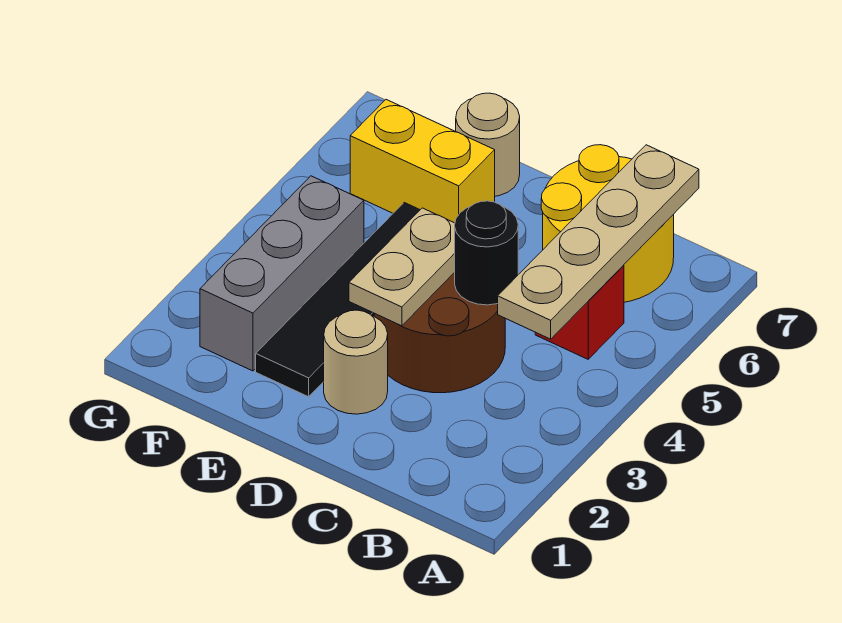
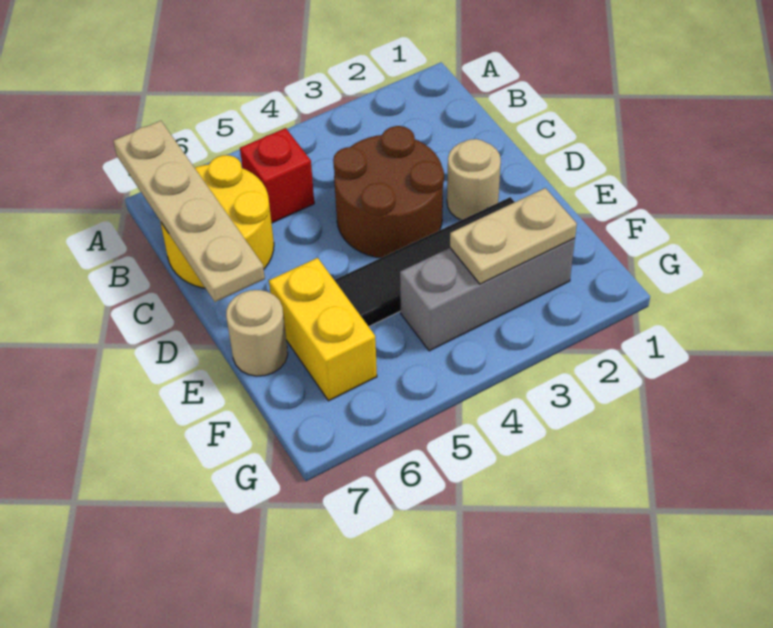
tan 1x4 plate [498,145,699,339] -> tan 1x4 plate turned to [113,121,265,302]
black 1x1 round brick [455,201,518,305] -> none
tan 1x2 plate [349,208,455,326] -> tan 1x2 plate moved to [450,188,577,284]

